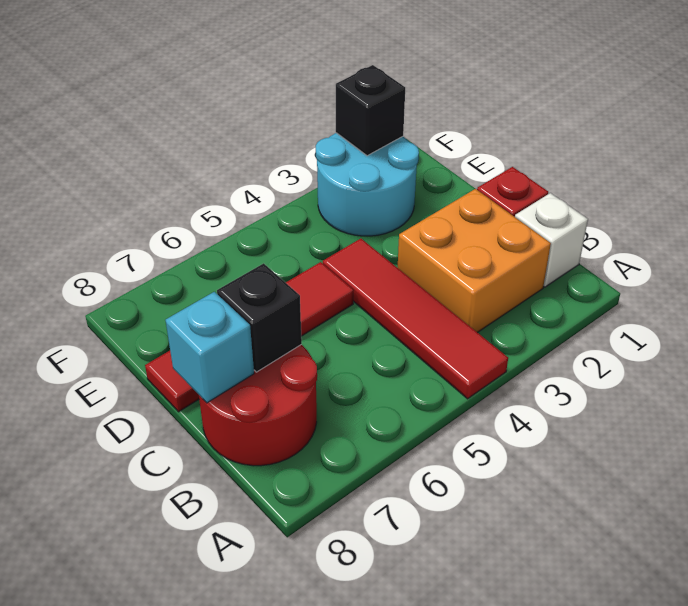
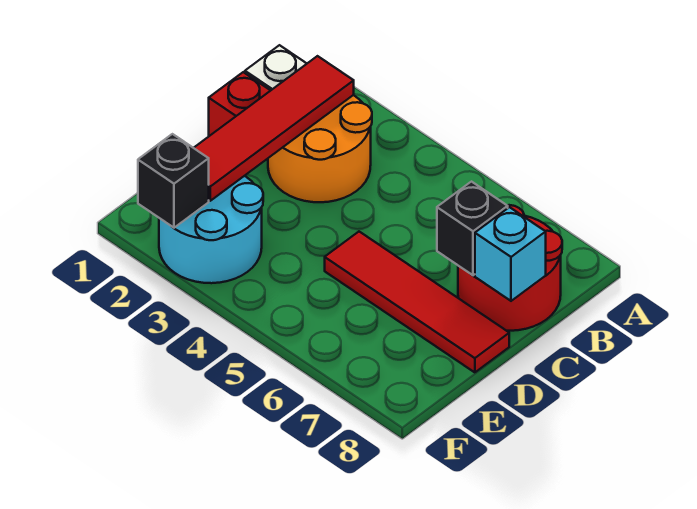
red 1x4 tile [323,239,508,399] -> red 1x4 tile moved to [194,56,354,201]
orange 2x2 brick [398,189,551,333] -> orange 2x2 round brick [268,95,372,202]

